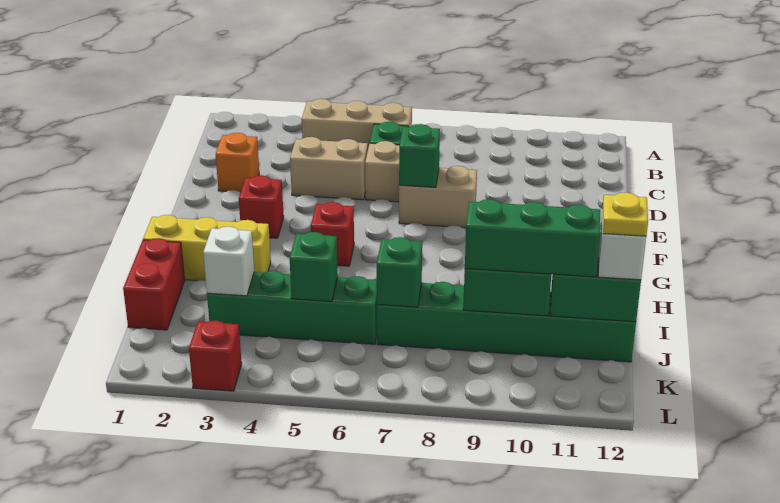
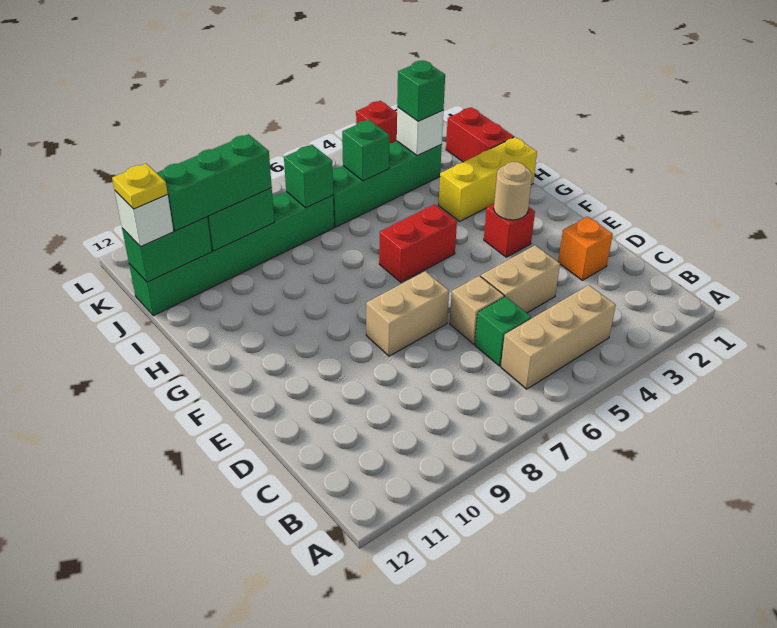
green 1x1 brick [399,124,440,187] -> green 1x1 brick moved to [397,60,445,121]
none -> tan 1x1 round brick [494,162,532,220]
red 1x1 brick [311,202,354,266] -> red 1x2 brick [379,204,457,282]

